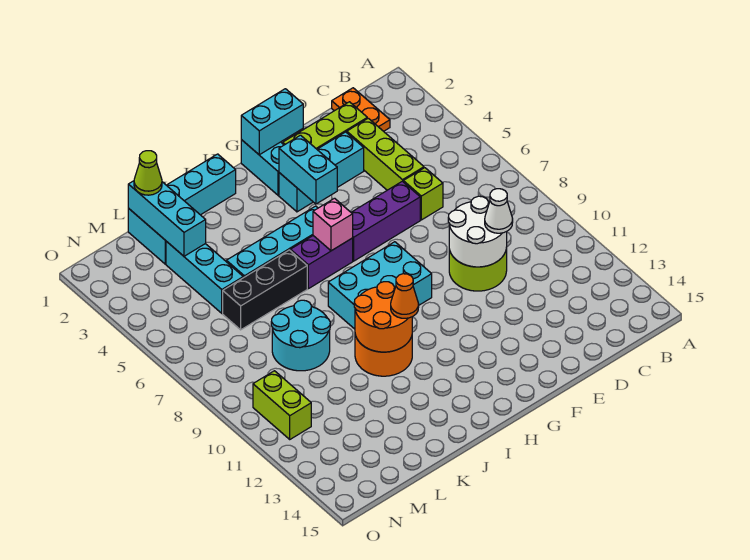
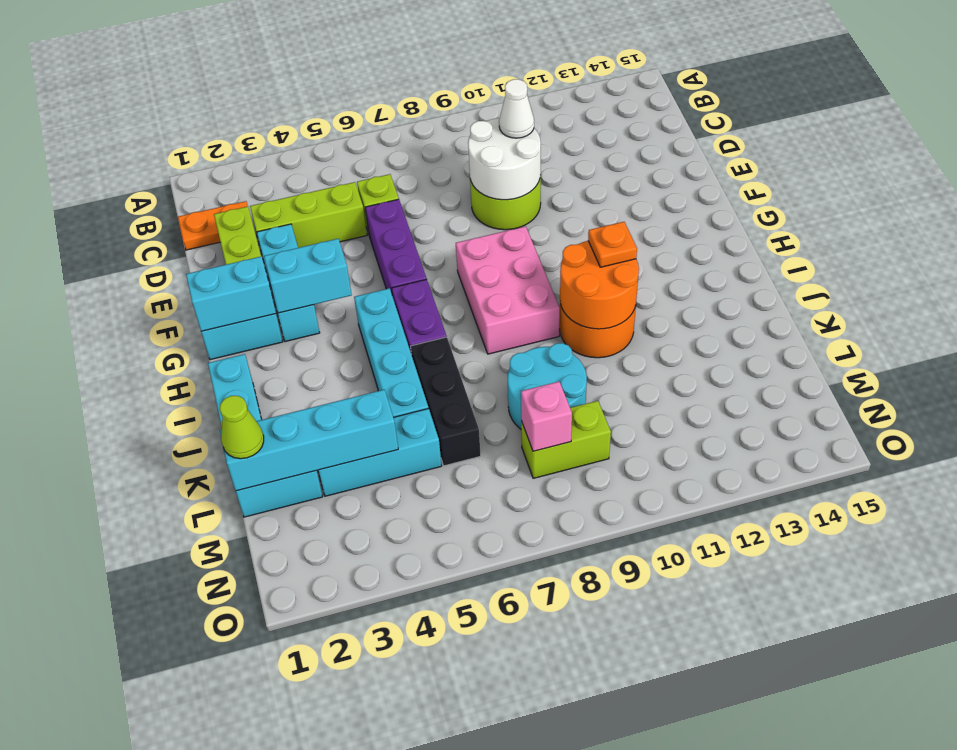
cyan 1x2 brick [241,89,303,155] -> cyan 1x2 brick turned to [186,256,276,331]
cyan 2x3 brick [328,242,432,329] -> pink 2x3 brick [456,226,560,354]
pink 1x1 brick [313,198,353,251] -> pink 1x1 brick moved to [521,382,572,451]
orange 1x1 cone [391,274,419,318] -> orange 1x1 plate [588,222,637,267]
cyan 1x3 brick [128,181,206,256] -> cyan 1x4 brick [220,390,398,491]
lime 1x2 brick [253,371,311,439] -> lime 1x2 brick moved to [521,401,611,478]

